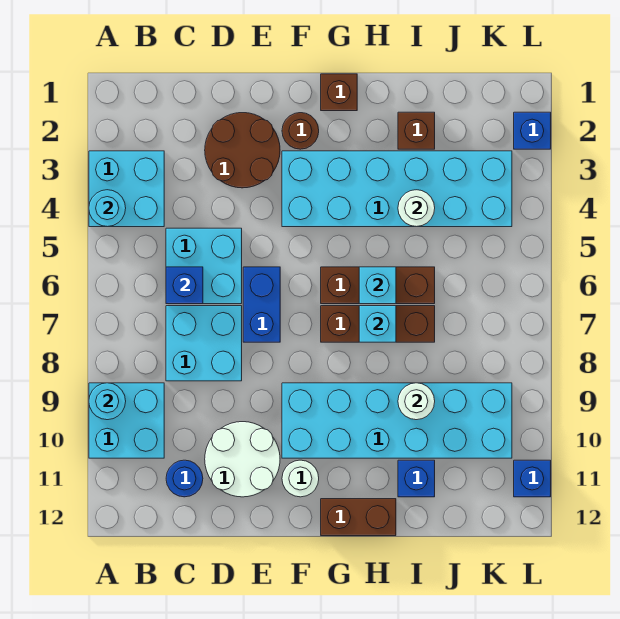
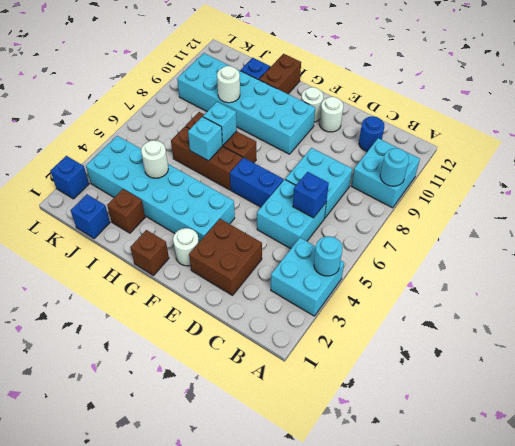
brown 2x2 round brick [205,113,280,188] -> brown 2x2 brick [189,219,262,295]
white 2x2 round brick [205,422,280,497] -> white 1x1 round brick [320,97,343,132]
blue 1x2 brick [243,267,280,342] -> blue 1x2 brick turned to [230,157,284,207]
brown 1x1 round brick [282,113,319,149] -> white 1x1 round brick [173,228,199,266]
brown 1x2 brick [321,499,396,536] -> brown 1x2 brick turned to [259,54,301,94]
blue 1x1 brick [514,460,551,497] -> blue 1x1 brick moved to [71,194,110,239]

